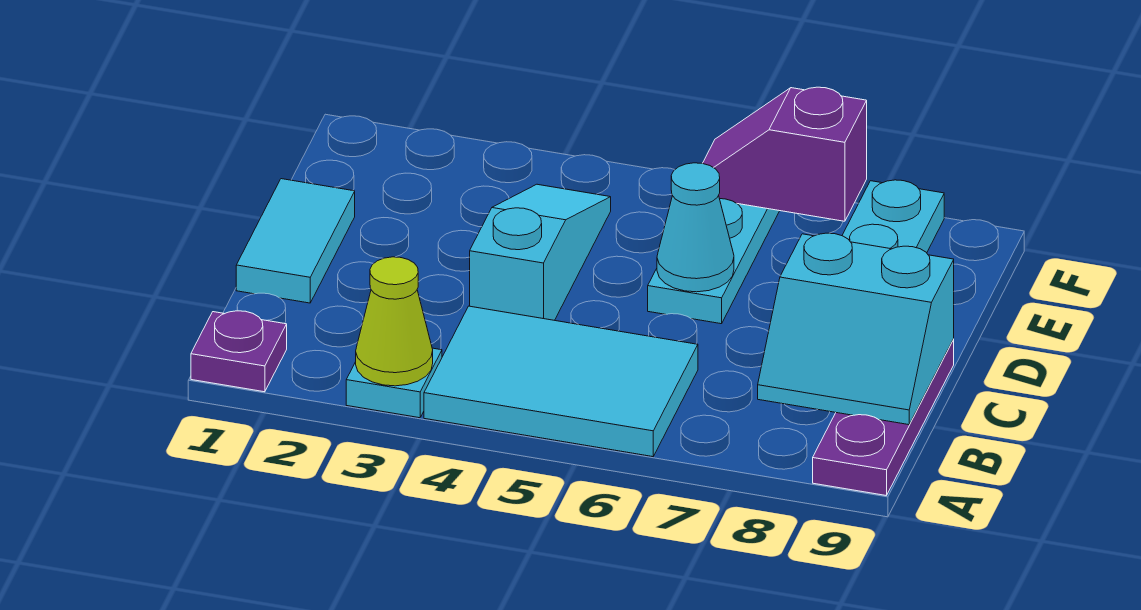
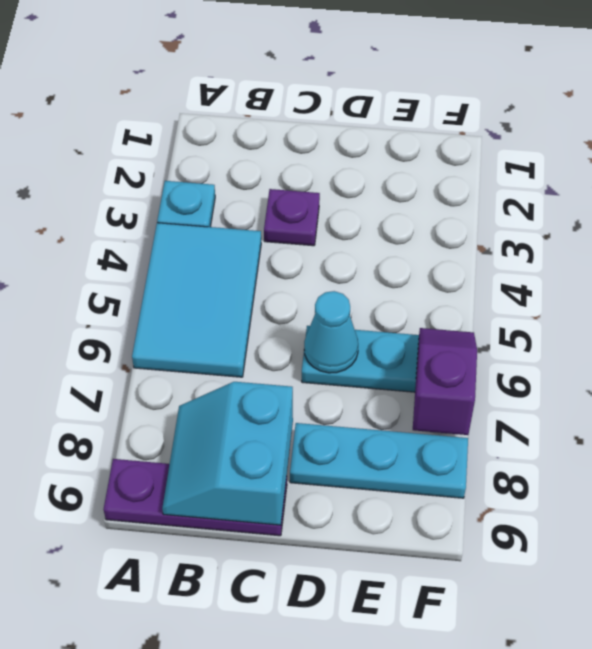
purple 1x1 plate [191,311,287,392] -> purple 1x1 plate moved to [264,189,320,246]
lime 1x1 cone [356,257,433,386] -> none
cyan 1x2 tile [236,179,355,303] -> none
cyan 1x3 slope [470,184,611,320] -> none

